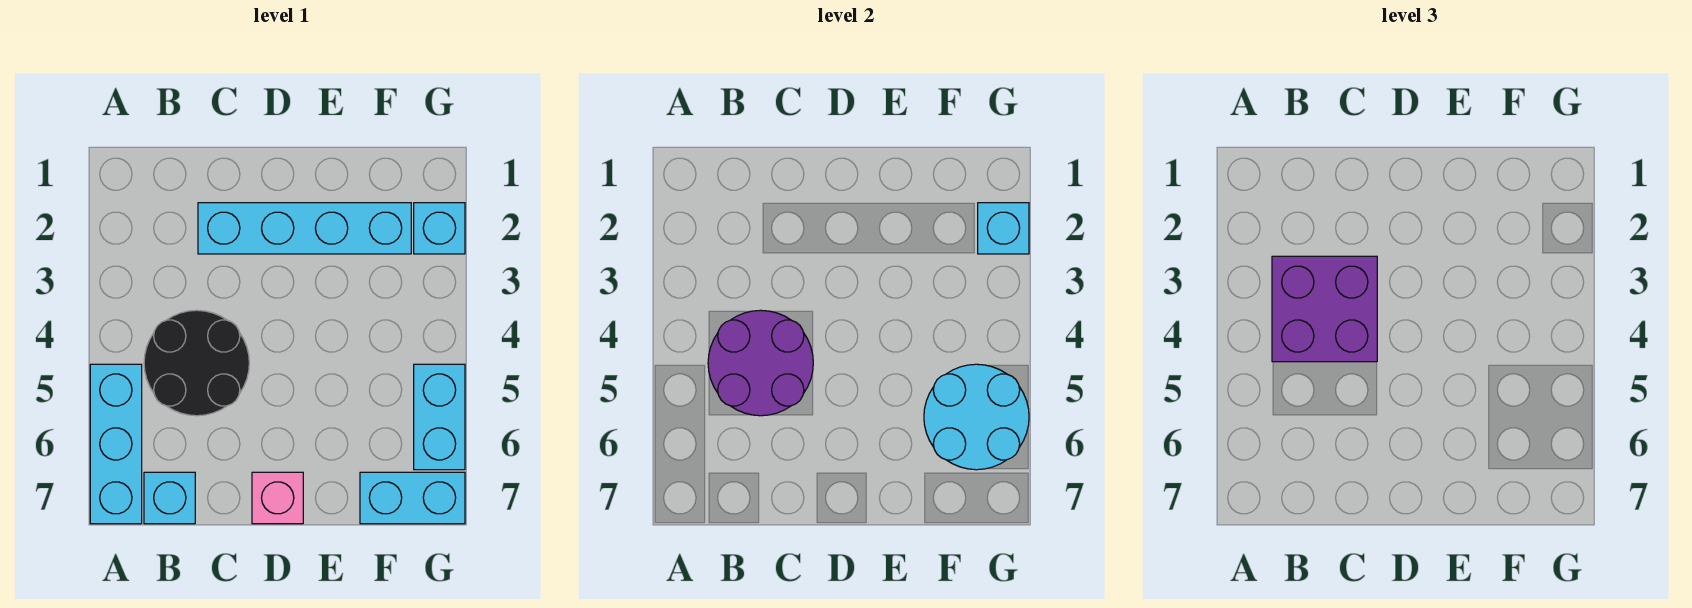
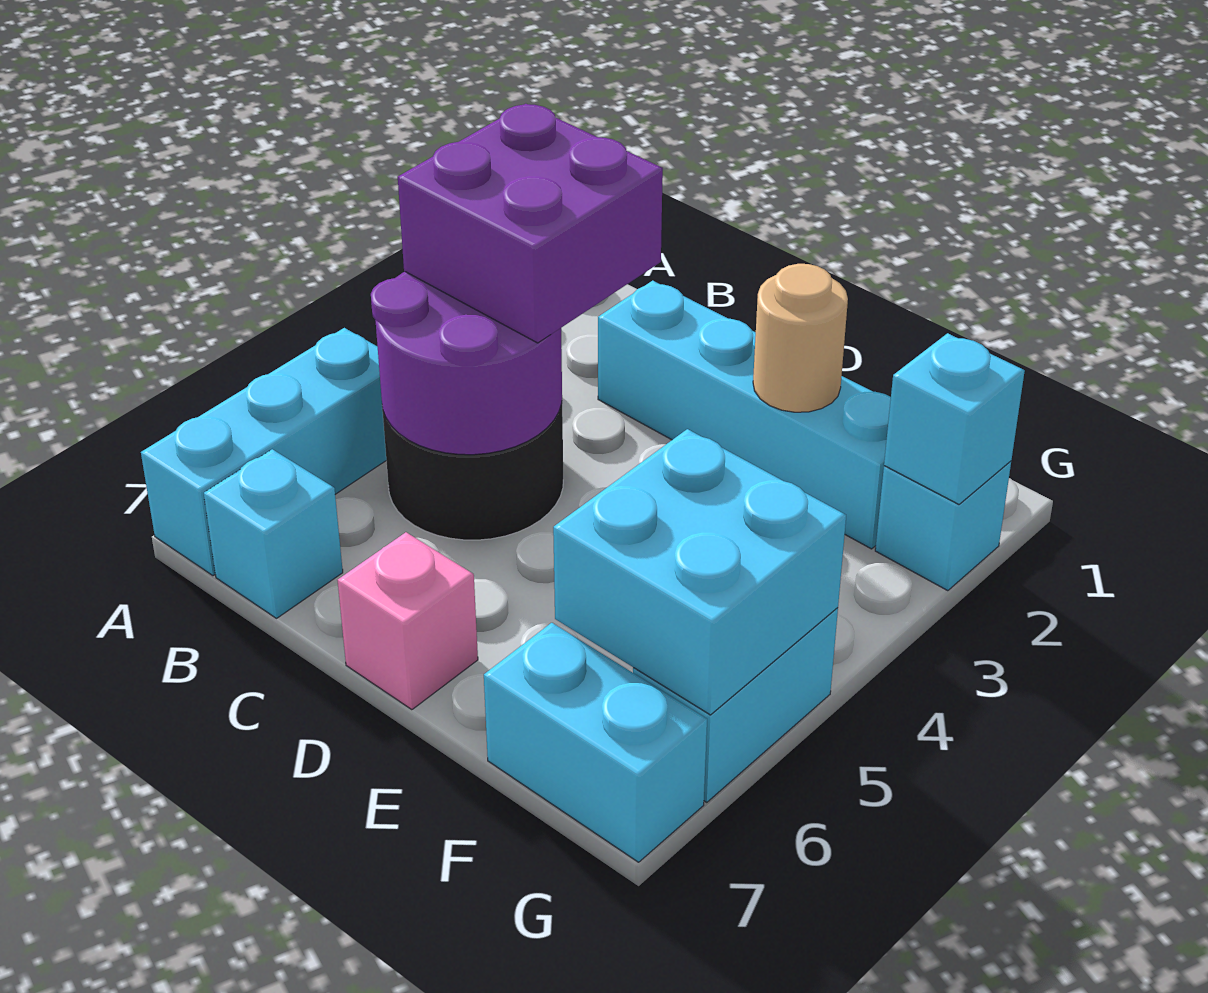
none -> tan 1x1 round brick [753,264,848,412]
cyan 2x2 round brick [924,364,1029,470] -> cyan 2x2 brick [553,429,846,715]

